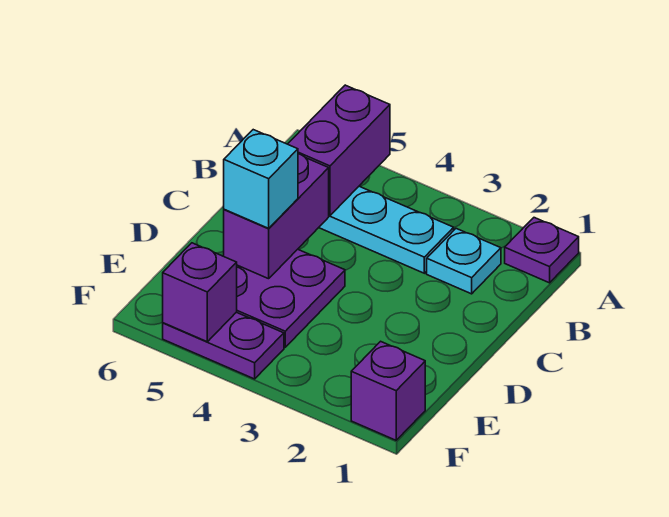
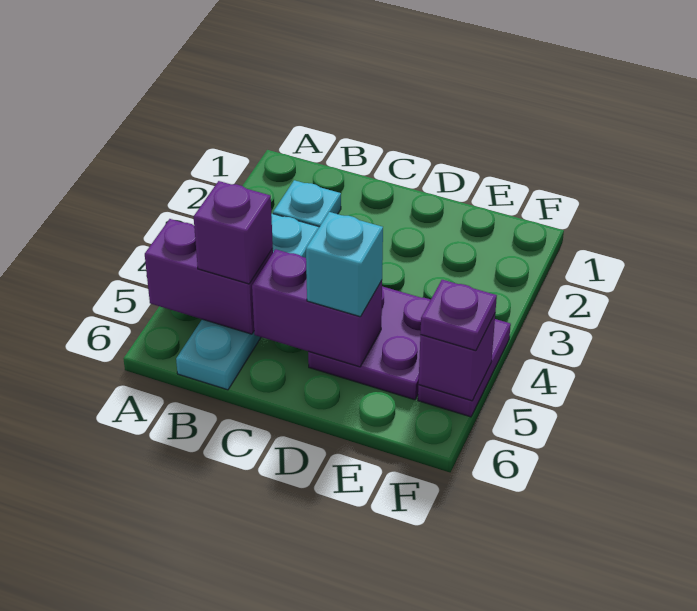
purple 1x1 plate [505,218,579,283] -> purple 1x1 plate moved to [420,280,497,351]
purple 1x1 brick [351,341,425,440] -> purple 1x1 brick moved to [194,181,273,284]

